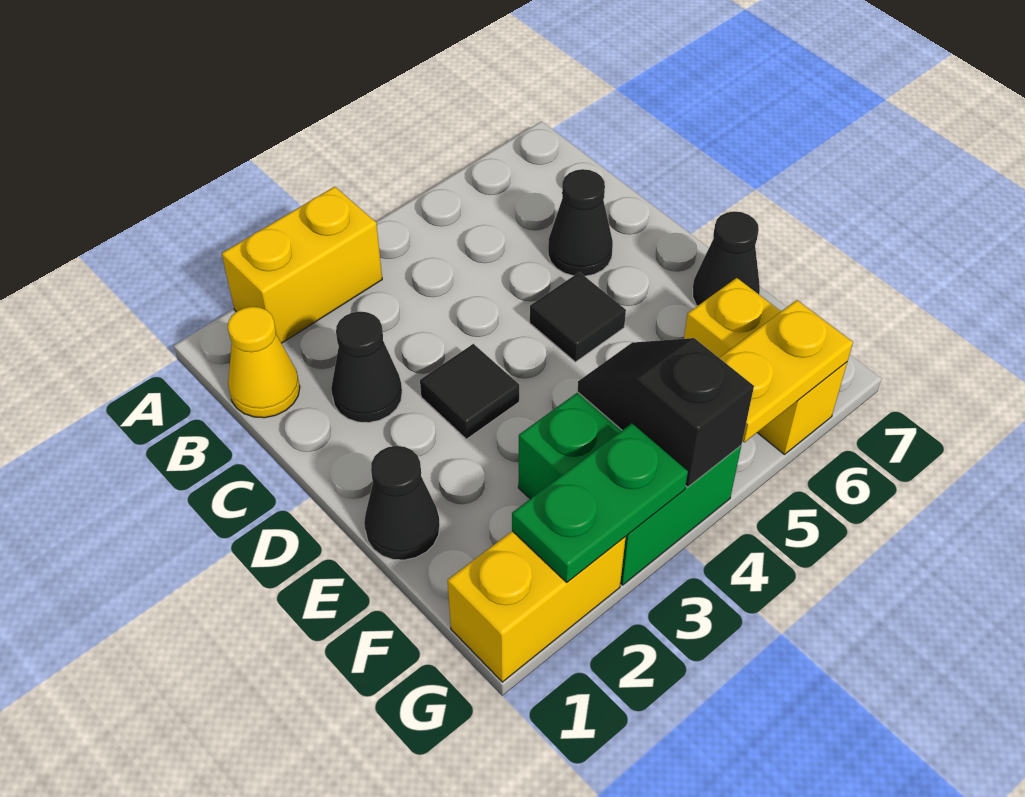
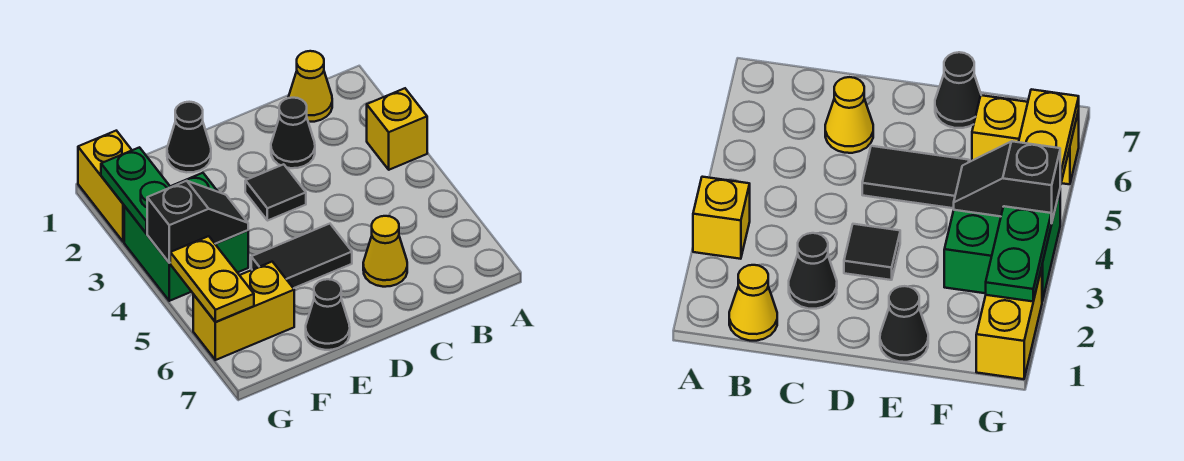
yellow 1x2 brick [222,187,382,343] -> yellow 1x1 brick [367,88,427,170]
black 1x1 cone [548,169,613,276] -> yellow 1x1 cone [363,216,407,287]
black 1x1 tile [530,272,626,362] -> black 1x2 tile [251,224,352,288]

